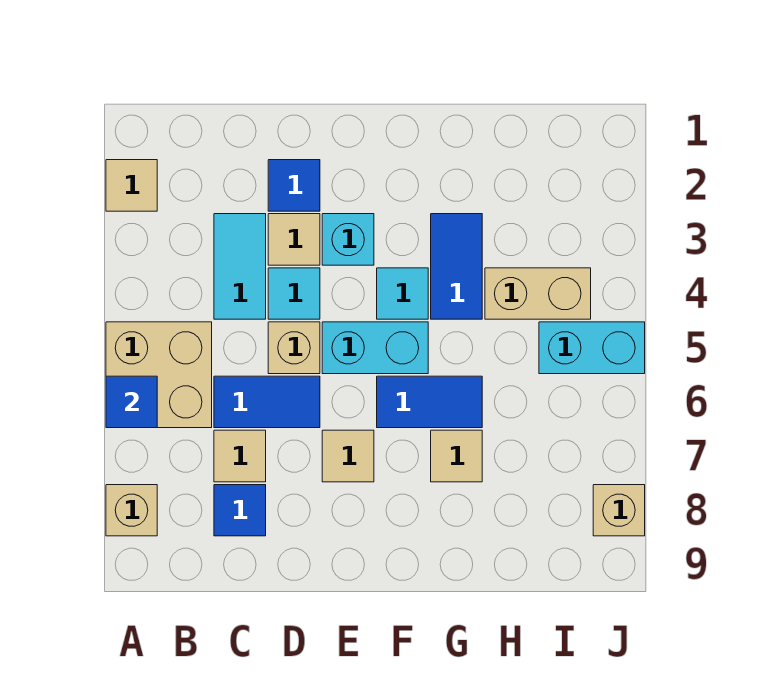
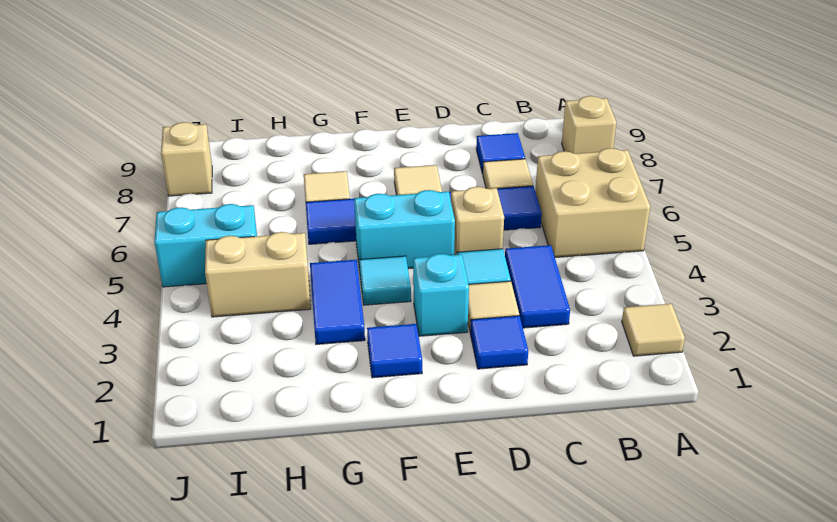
blue 1x1 tile [106,376,157,428] -> blue 1x1 tile moved to [367,324,422,378]
cyan 1x2 tile [214,214,266,319] -> blue 1x2 tile [505,245,570,328]

